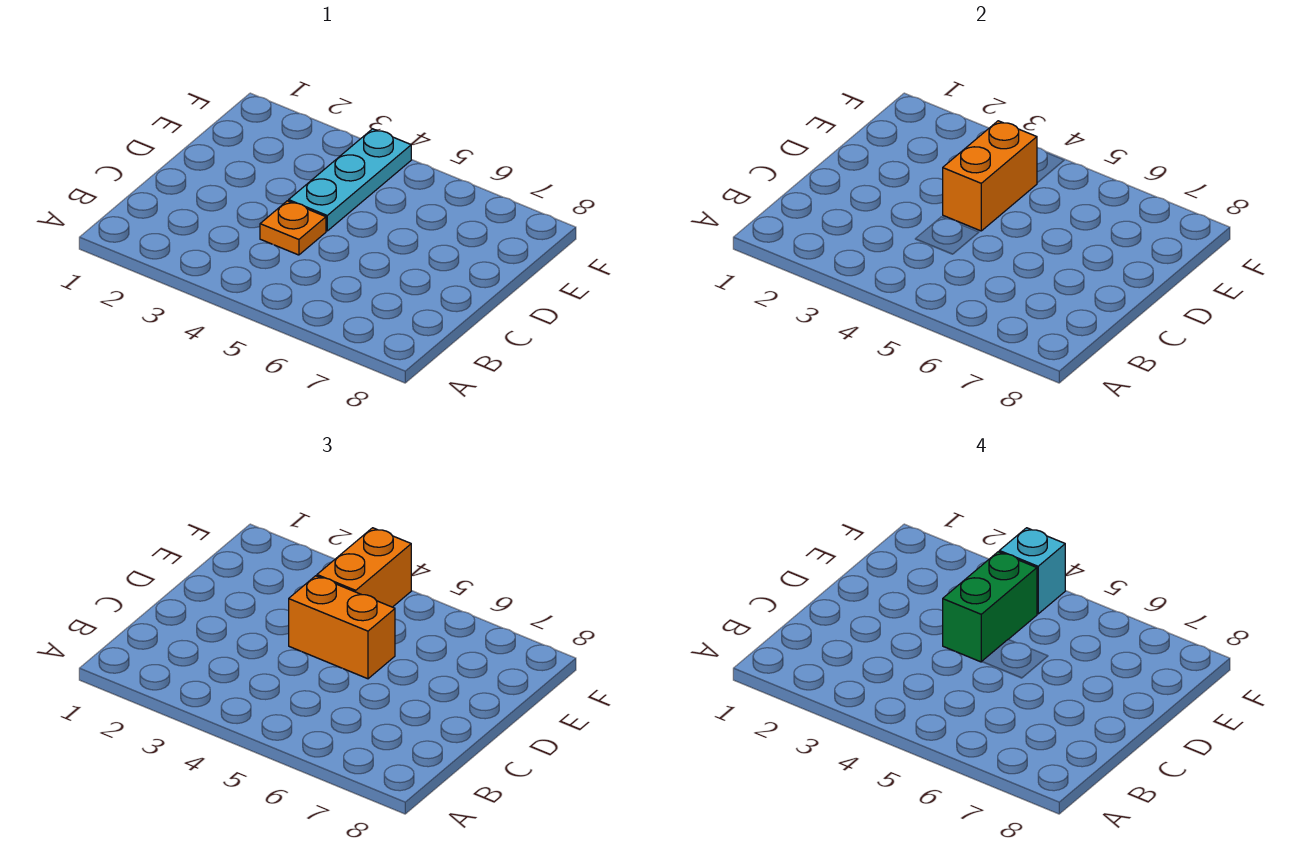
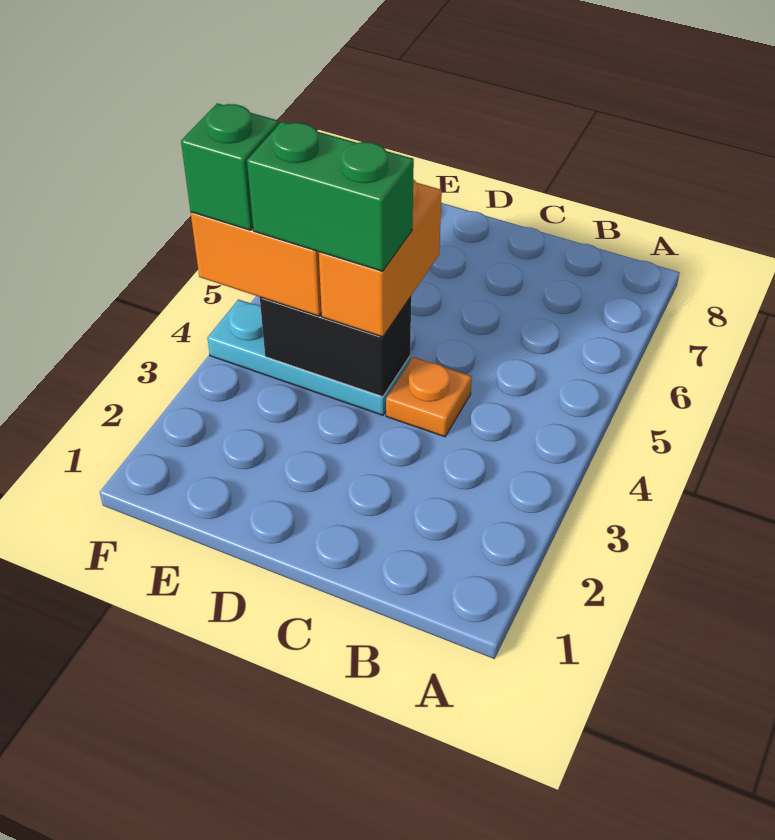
orange 1x2 brick [943,121,1037,231] -> black 1x2 brick [260,297,411,397]
cyan 1x1 brick [999,528,1065,614] -> green 1x1 brick [181,103,279,230]

